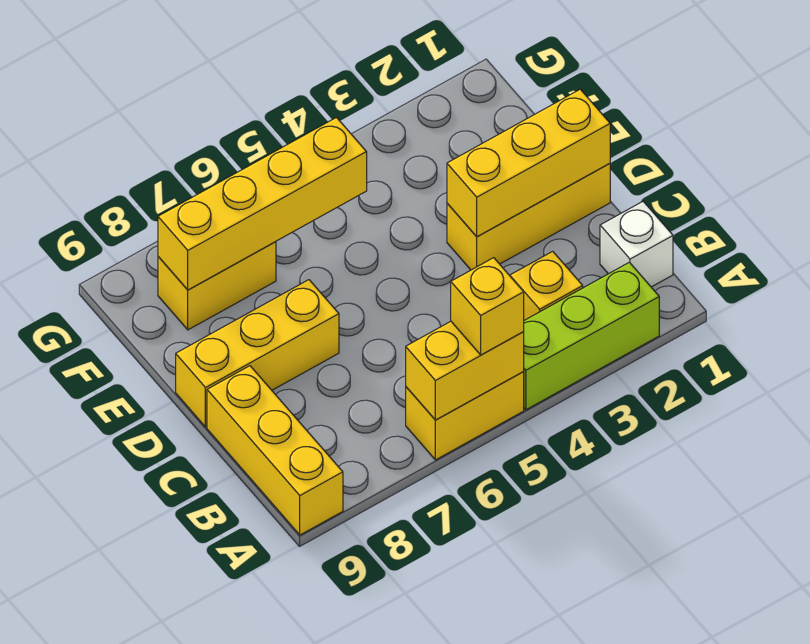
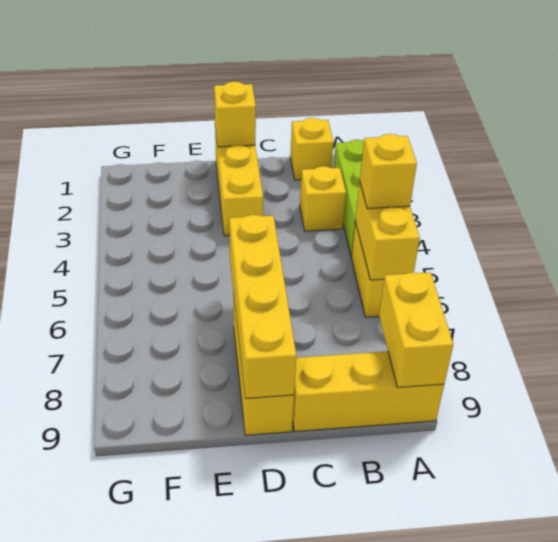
white 1x1 brick [600,201,673,287] -> yellow 1x1 brick [290,118,334,180]
yellow 1x3 brick [447,89,610,237] -> yellow 1x1 brick [214,82,256,147]
yellow 1x4 brick [158,118,367,290] -> yellow 1x4 brick moved to [229,215,296,399]
yellow 1x2 brick [158,242,276,330] -> yellow 1x2 brick moved to [379,272,453,388]

